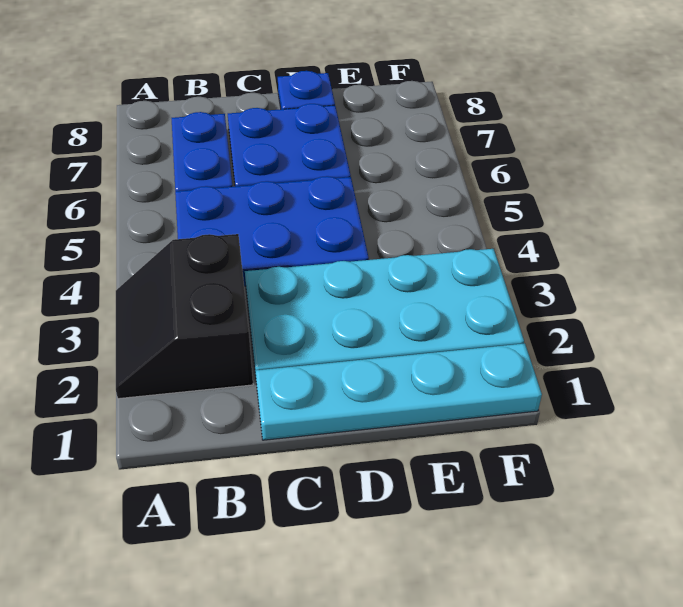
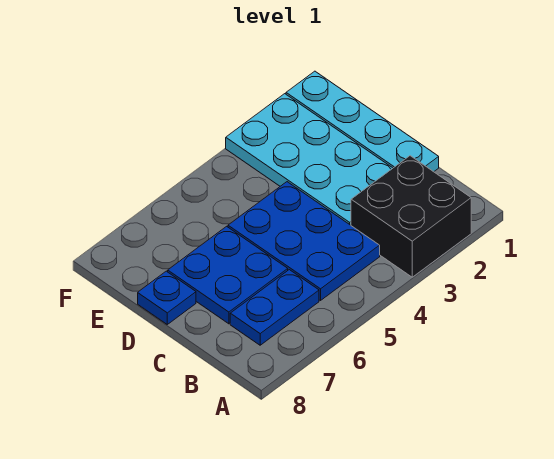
black 2x2 slope [116,234,253,399] -> black 2x2 brick [351,156,471,277]

